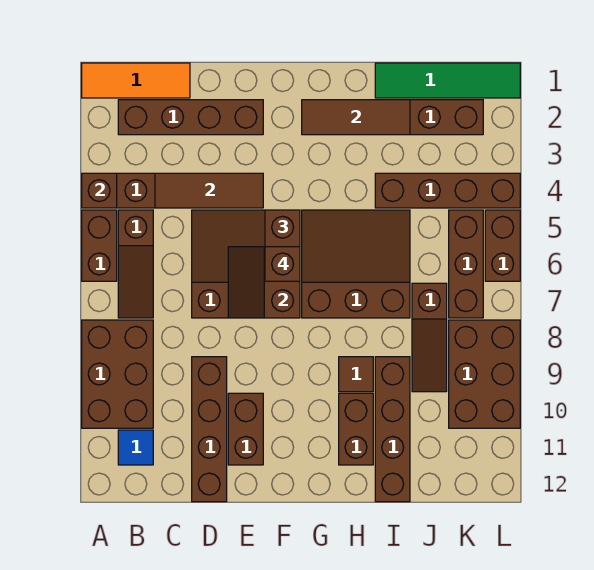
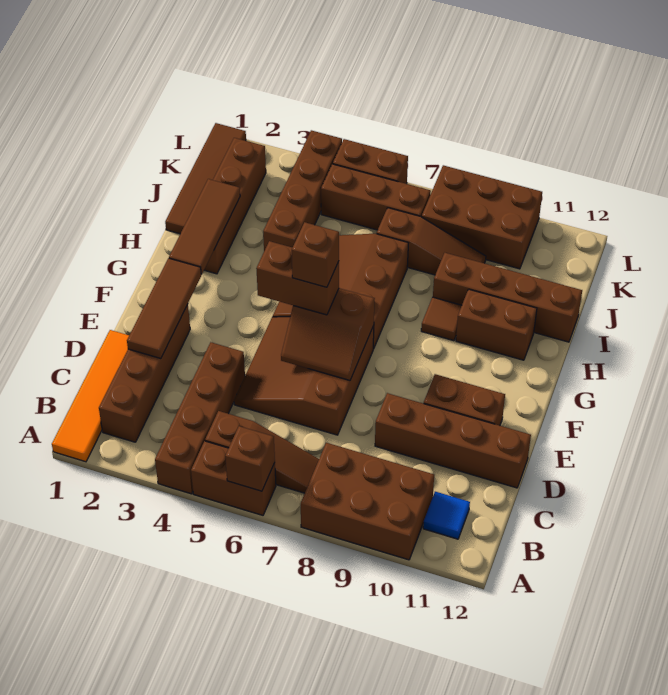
orange 1x3 tile [82,63,190,98] -> orange 1x4 tile [52,330,129,462]
brown 1x1 brick [82,173,117,208] -> brown 1x1 brick moved to [225,426,275,491]
brown 1x3 tile [155,173,263,208] -> brown 1x3 tile moved to [127,258,201,359]
green 1x4 tile [375,63,520,98] -> brown 1x4 tile [165,123,246,234]

